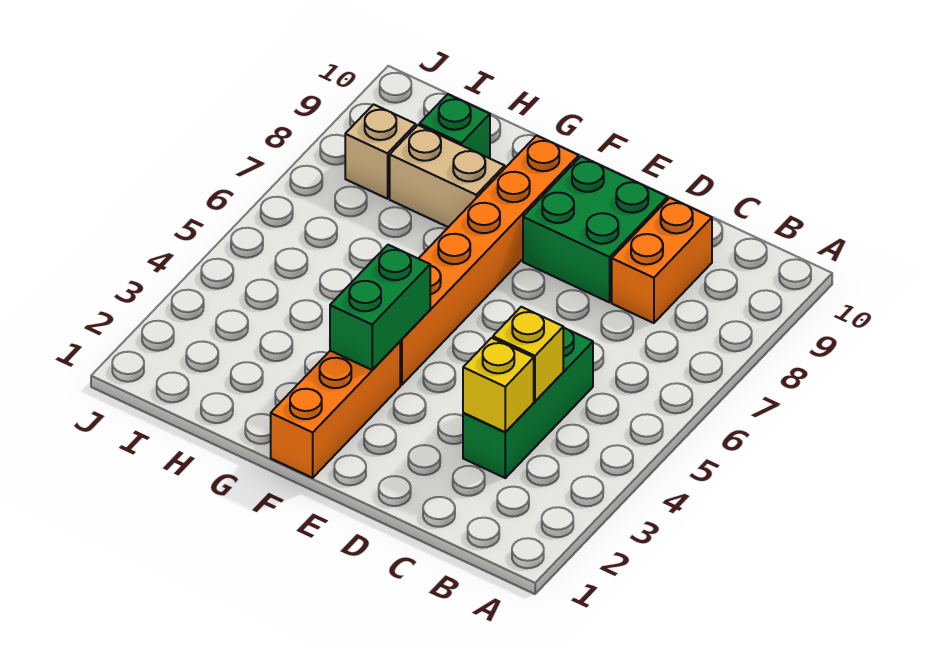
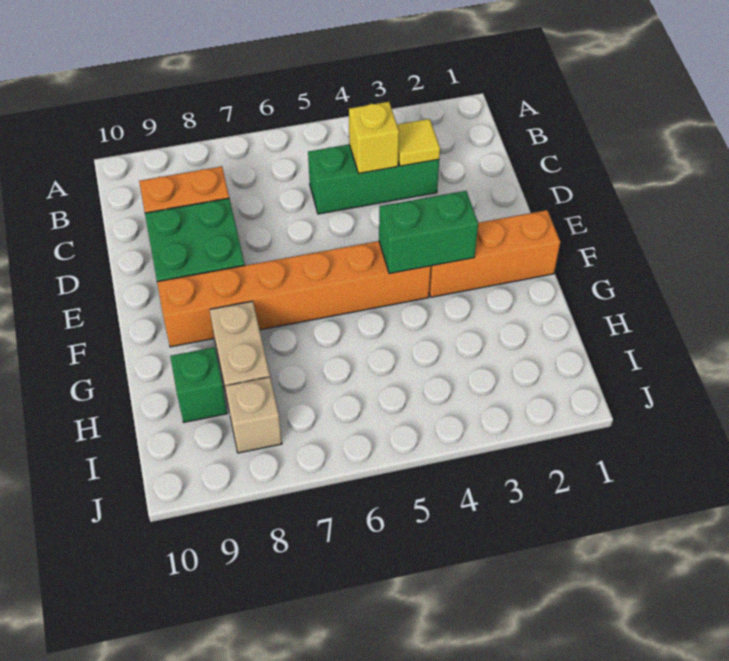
yellow 1x1 brick [463,338,534,432] -> yellow 1x1 tile [397,119,440,166]

